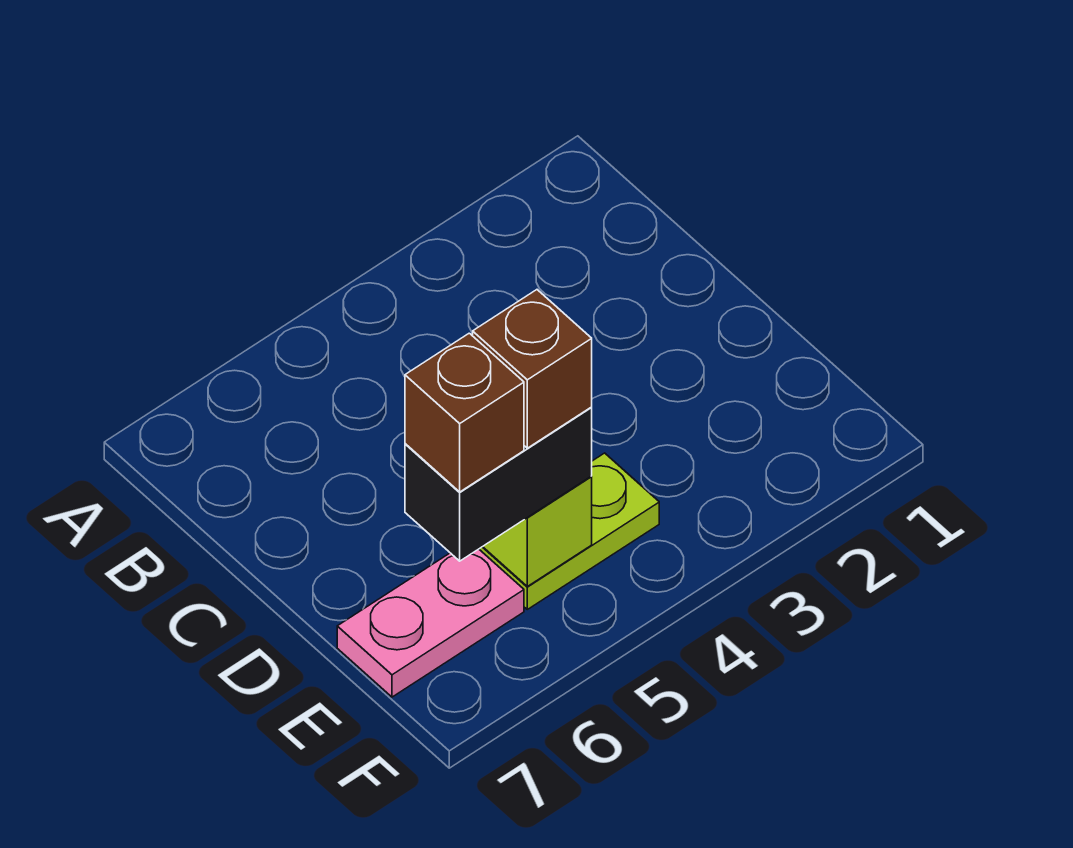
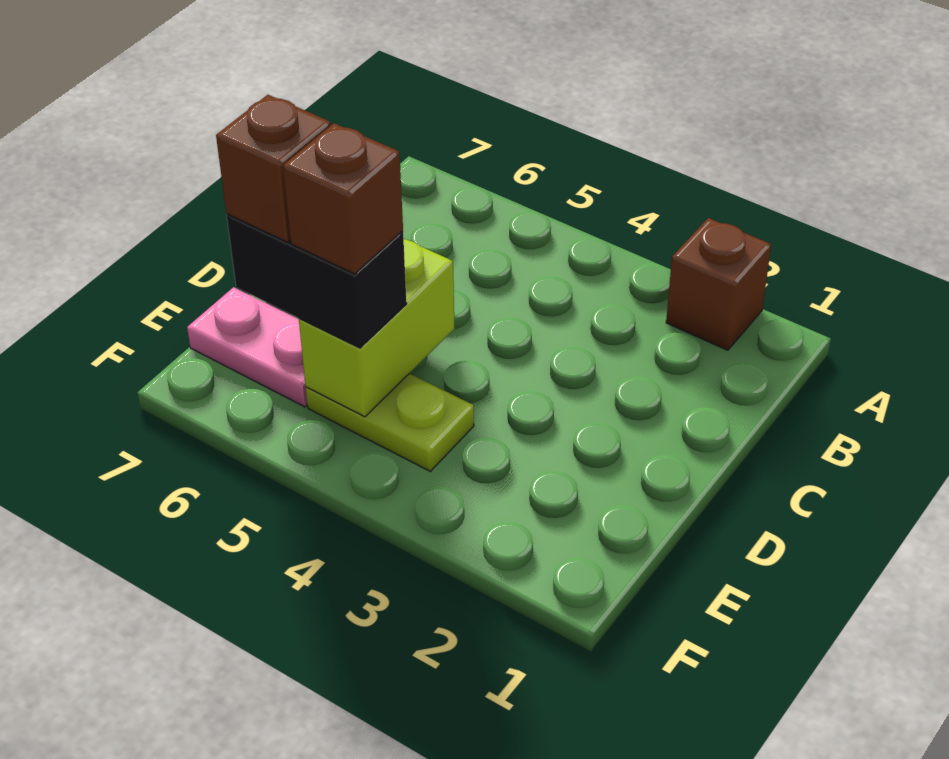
none -> brown 1x1 brick [666,218,771,350]

